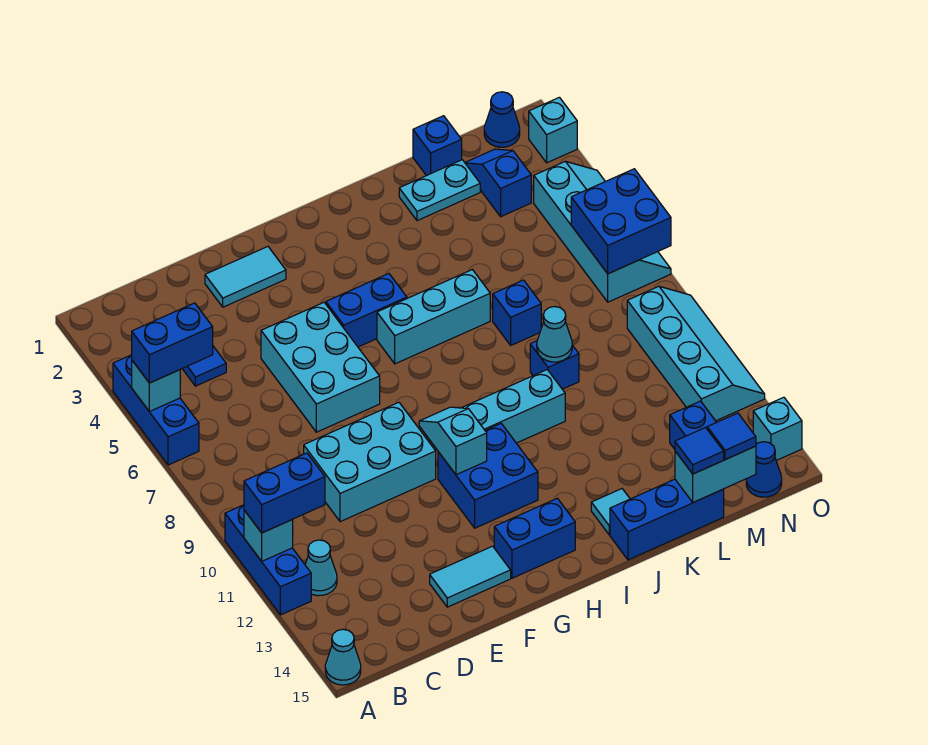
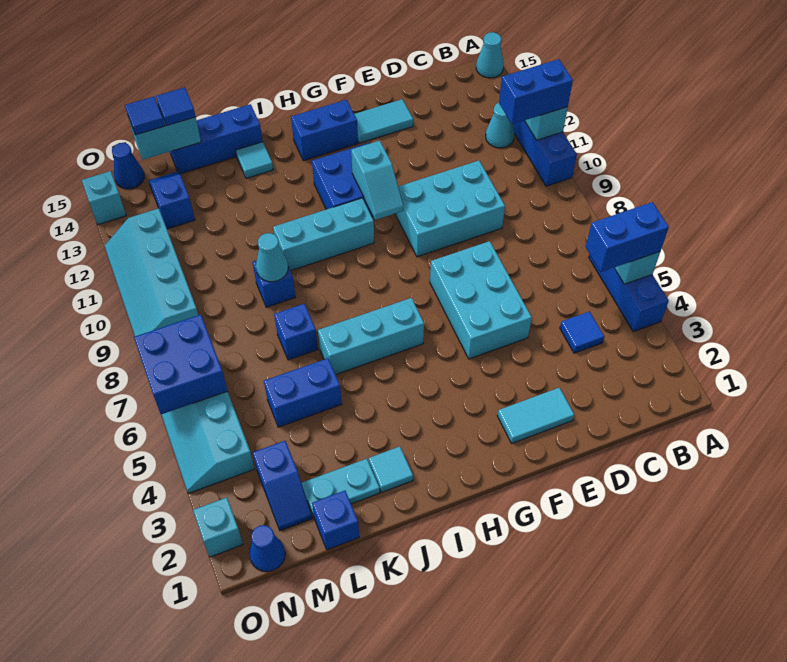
blue 1x2 brick [326,274,407,347] -> blue 1x2 brick moved to [264,358,342,427]
none -> cyan 1x1 tile [369,447,413,492]

